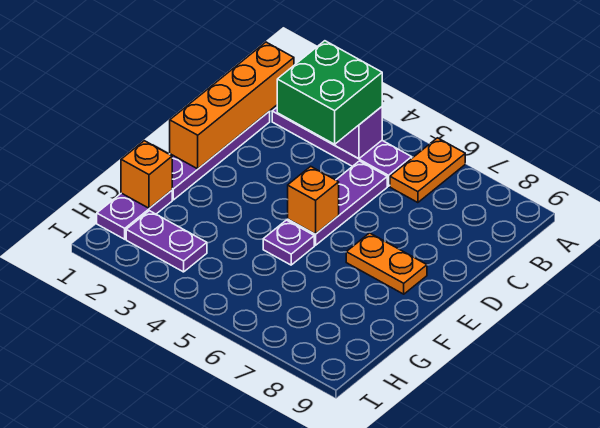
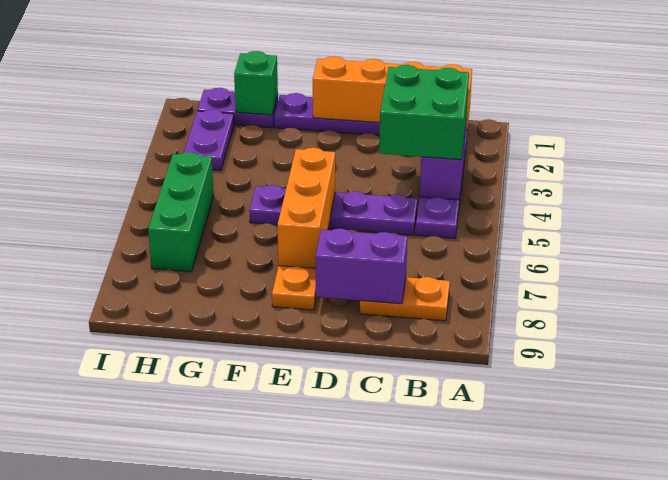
orange 1x2 plate [390,138,465,203] -> orange 1x2 plate moved to [360,277,450,321]
none -> purple 1x2 brick [316,229,407,304]
orange 1x1 brick [288,166,339,234] -> orange 1x3 brick [278,148,335,268]
orange 1x1 brick [121,141,172,208] -> green 1x1 brick [234,51,278,115]
none -> green 1x3 brick [148,152,214,272]

